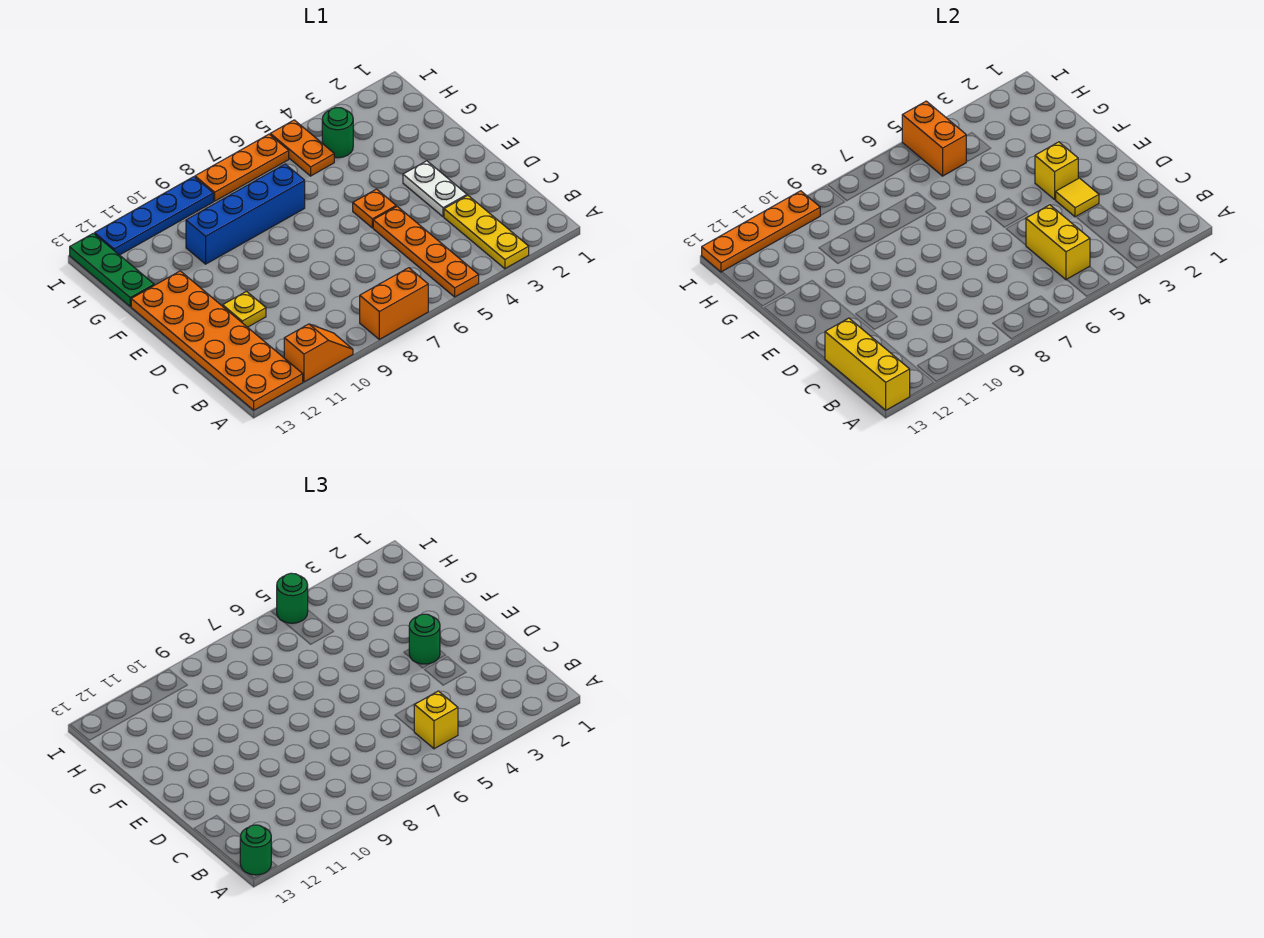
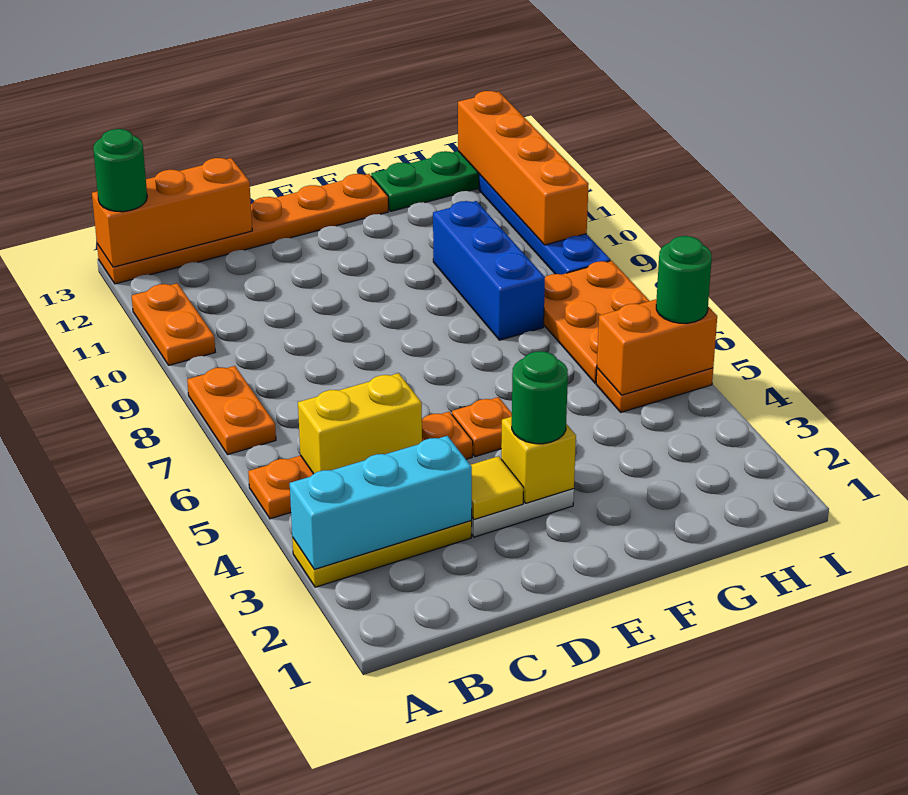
none -> cyan 1x3 brick [290,436,472,569]
orange 1x2 brick [360,268,428,339] -> orange 1x2 plate [187,366,276,455]
orange 1x2 slope [284,324,353,382] -> orange 1x2 plate [132,283,215,365]
orange 2x6 plate [131,271,303,410] -> orange 1x6 plate [97,174,389,284]
yellow 1x3 brick [825,318,910,410] -> orange 1x3 brick [92,158,252,267]
yellow 1x1 brick [414,691,458,749] -> none
yellow 1x1 plate [223,291,266,327] -> none
blue 1x4 brick [186,164,305,264] -> blue 1x3 brick [433,201,545,340]
green 1x1 round brick [322,108,353,158] -> none
orange 1x3 plate [195,134,289,201] -> orange 2x3 plate [544,261,649,383]
orange 1x4 plate [702,191,820,272] -> orange 1x4 brick [458,91,589,245]

